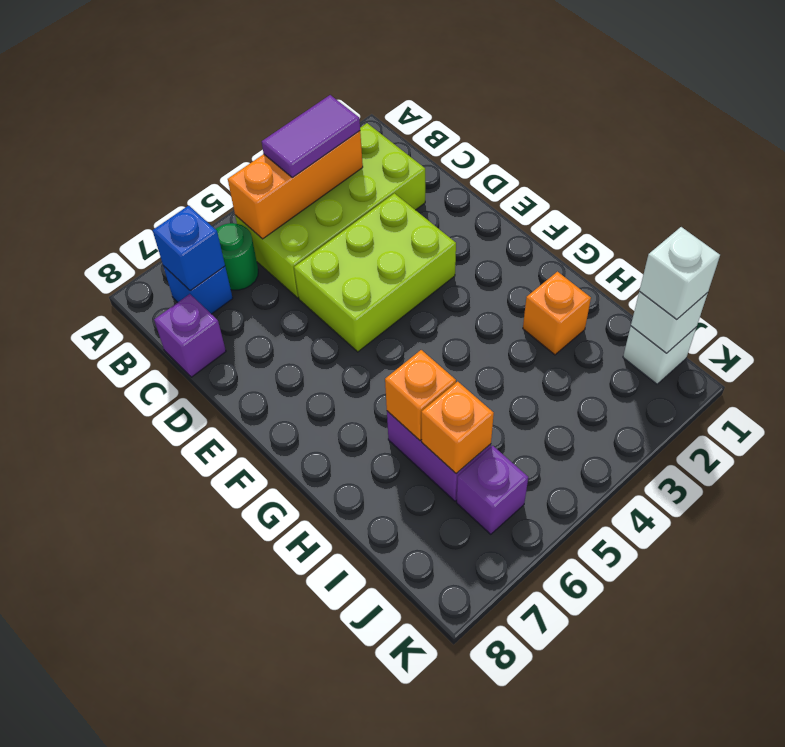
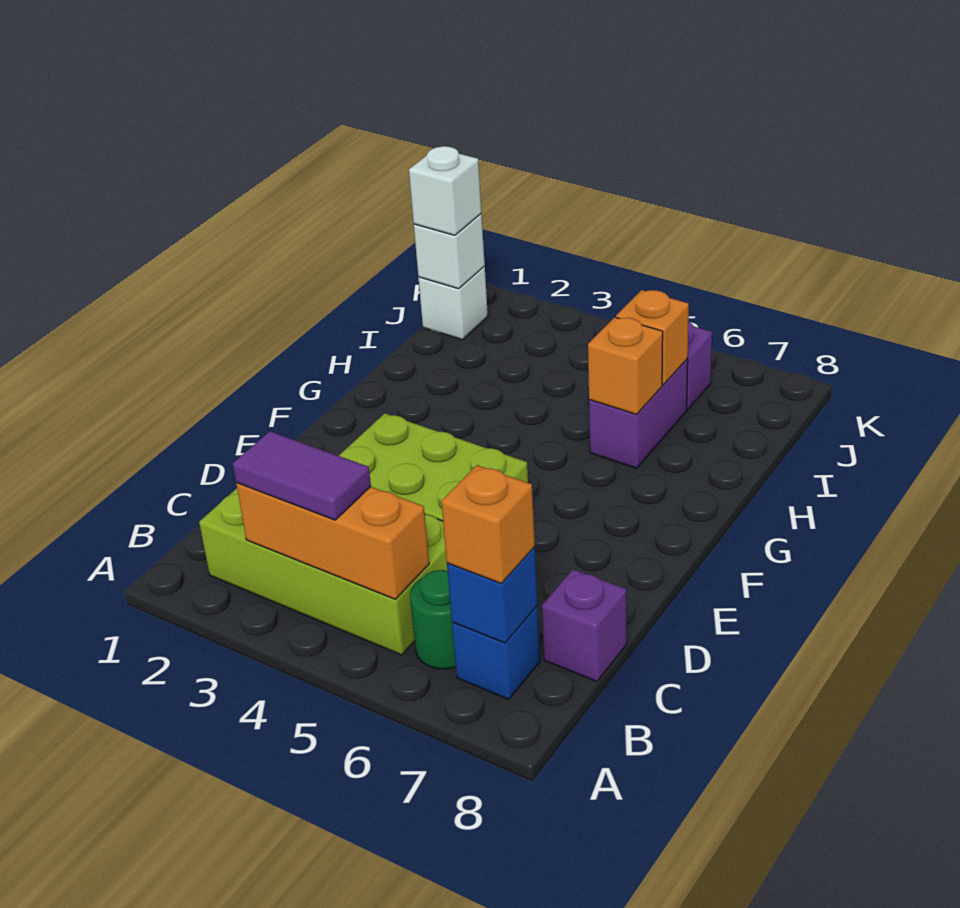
orange 1x1 brick [523,272,591,355] -> orange 1x1 brick moved to [441,465,535,583]

